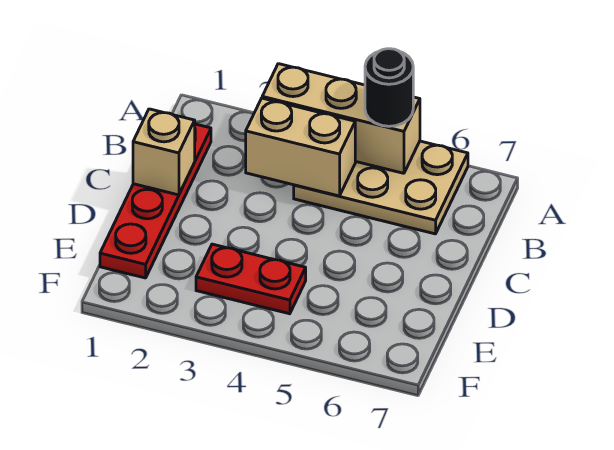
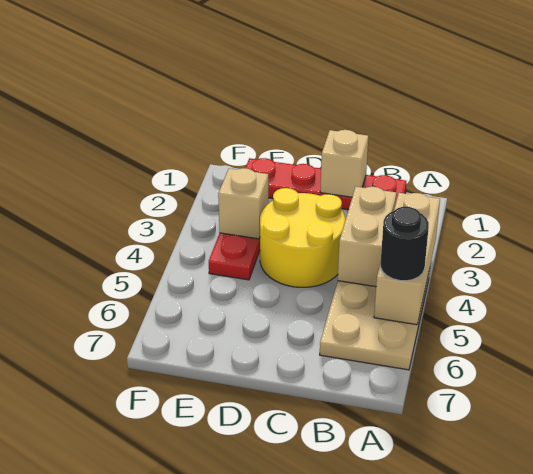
none -> yellow 2x2 round brick [260,188,345,287]
none -> tan 1x1 brick [218,168,268,239]

